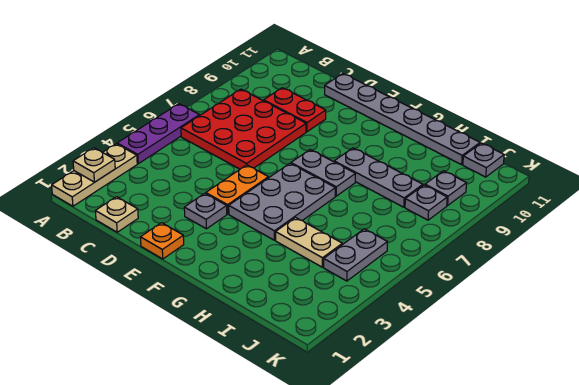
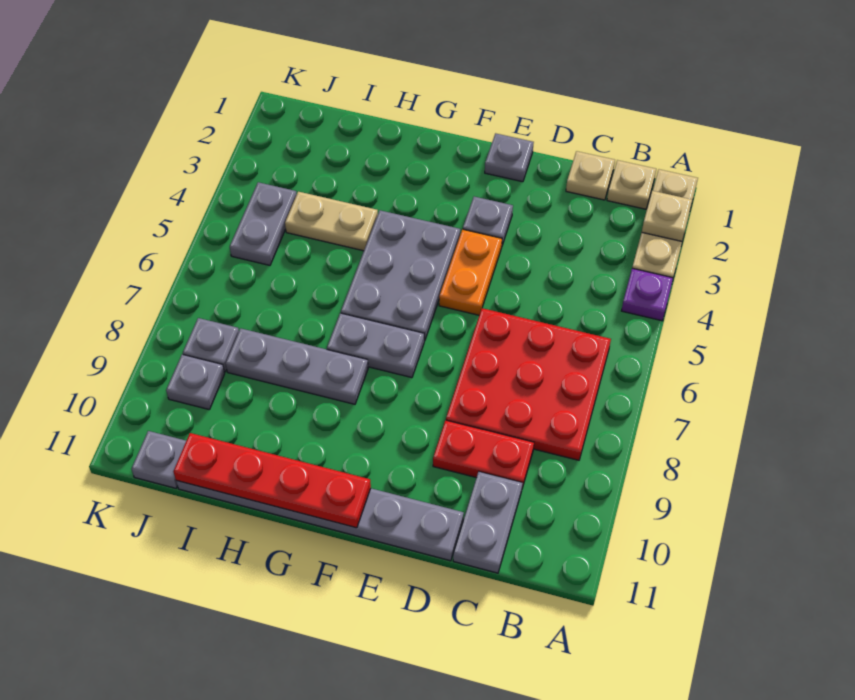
purple 1x3 plate [117,104,200,164] -> purple 1x1 plate [622,268,673,321]
none -> tan 1x1 plate [607,160,656,209]
none -> grey 1x2 plate [453,472,522,573]
orange 1x1 plate [141,223,184,259] -> grey 1x1 plate [485,133,534,182]
none -> red 1x4 plate [174,433,371,528]

